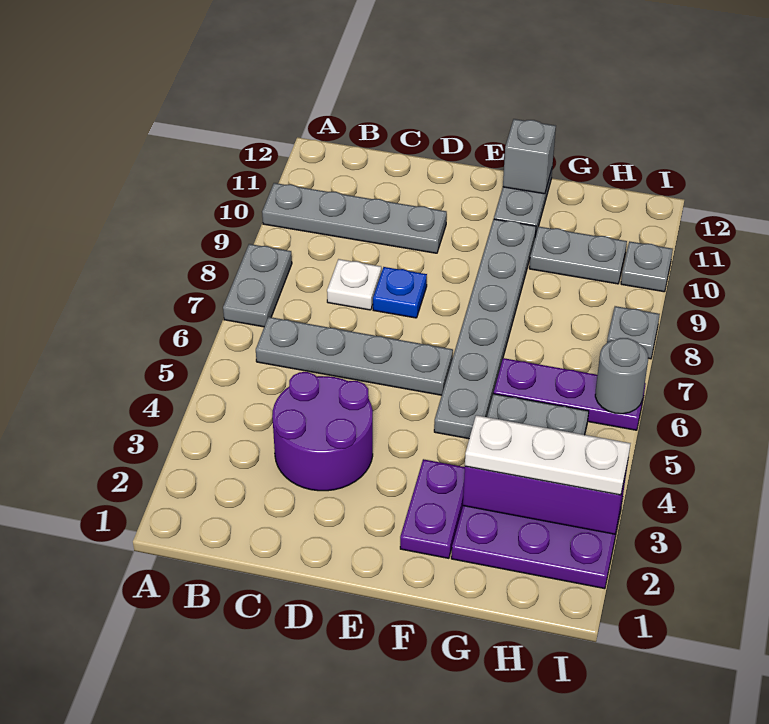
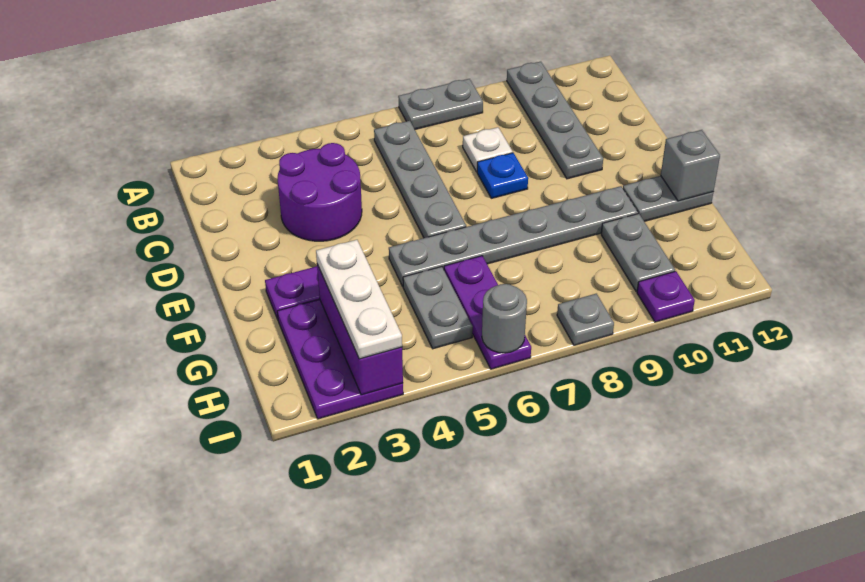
grey 1x1 plate [621,242,673,292] -> purple 1x1 plate [637,271,695,322]

